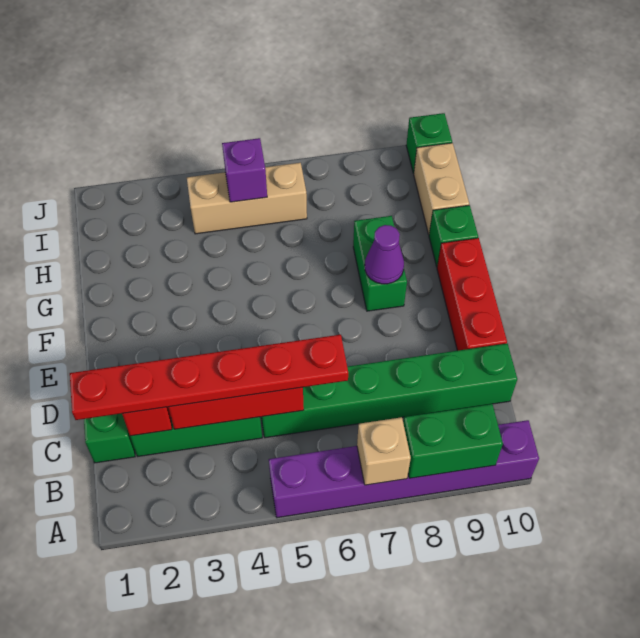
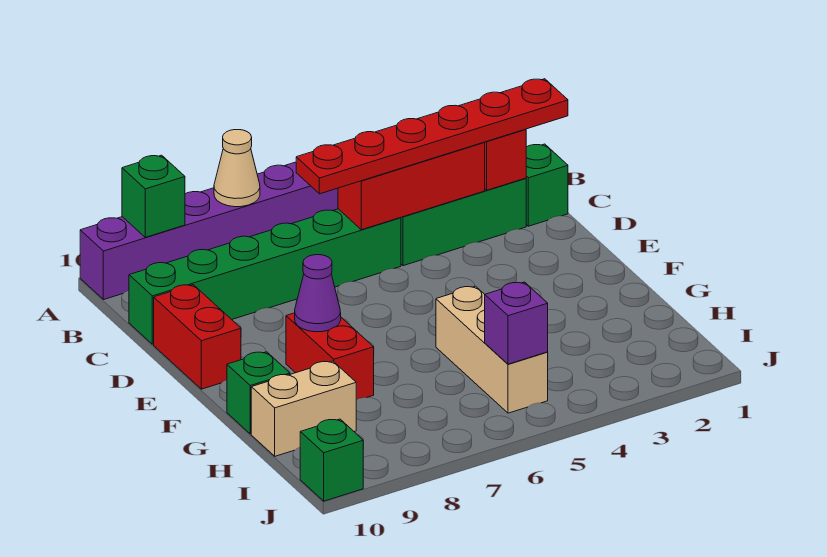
tan 1x1 brick [357,417,411,485] -> tan 1x1 cone [214,130,260,207]
green 1x2 brick [403,404,503,478] -> green 1x1 brick [122,155,185,237]
red 1x3 brick [437,238,507,351] -> red 1x2 brick [154,285,241,389]
green 1x2 brick [353,216,407,311] -> red 1x2 brick [286,313,374,400]
tan 1x2 brick [414,143,469,234] -> tan 1x2 brick turned to [251,361,356,456]
tan 1x3 brick [187,163,307,234] -> tan 1x3 brick turned to [436,286,548,413]

